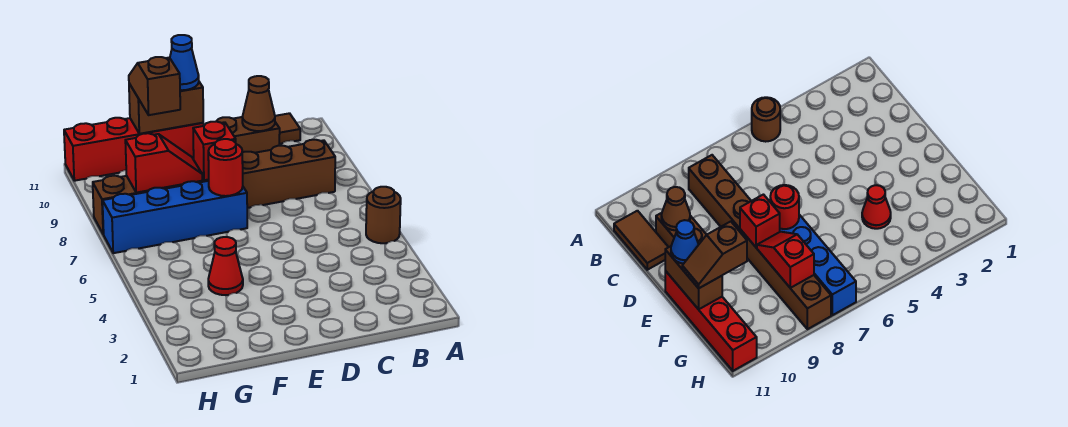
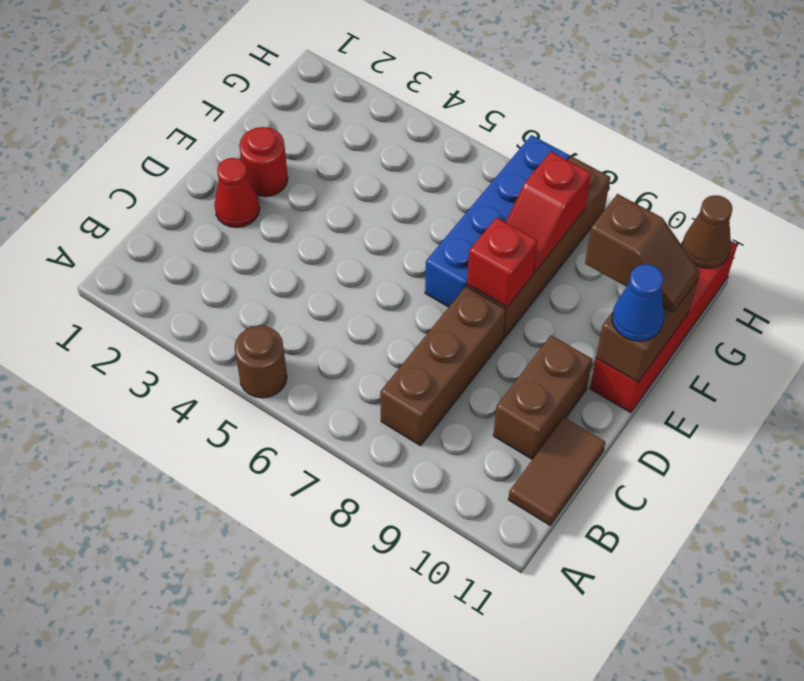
brown 1x1 cone [242,76,275,131] -> brown 1x1 cone moved to [682,195,733,268]
red 1x1 round brick [208,139,243,196] -> red 1x1 round brick moved to [239,127,288,197]
red 1x1 cone [208,237,243,295] -> red 1x1 cone moved to [215,158,260,228]

